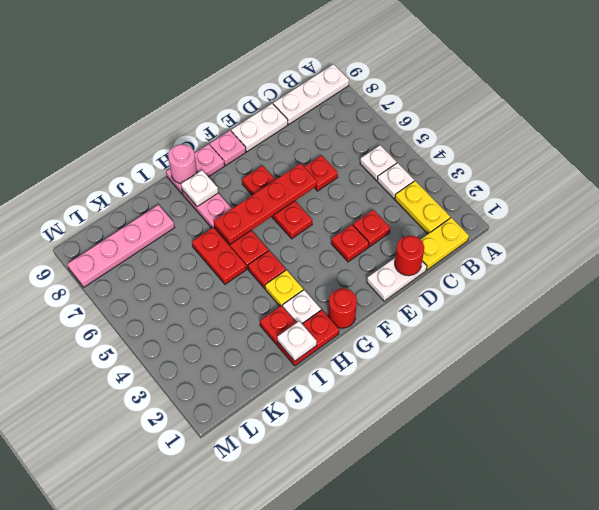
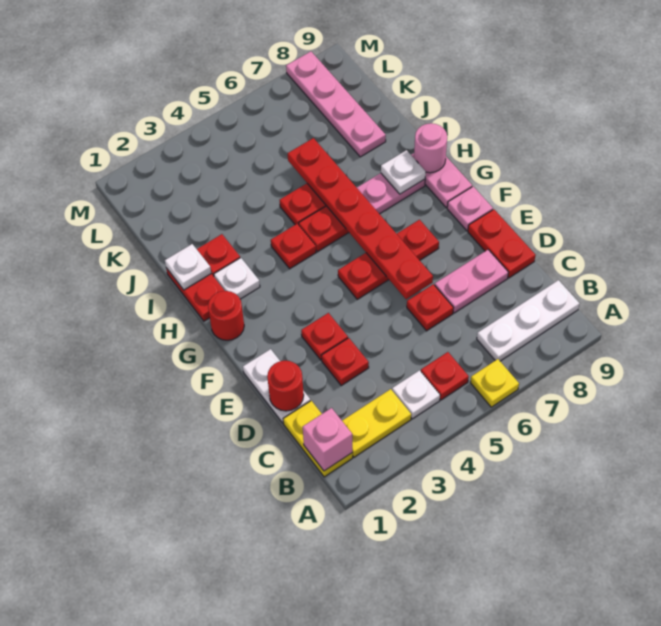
white 1x3 plate [273,64,349,124] -> white 1x3 plate turned to [477,280,580,361]
none -> pink 1x1 brick [303,408,352,471]
white 1x1 plate [360,145,397,181] -> red 1x1 plate [421,352,469,400]
none -> pink 1x2 plate [435,250,508,313]
white 1x2 plate [231,103,288,152] -> red 1x2 plate [468,209,536,278]
red 1x4 plate [214,164,317,244] -> red 1x6 plate [288,138,433,299]
yellow 1x1 plate [265,270,303,307] -> yellow 1x1 plate moved to [470,359,519,407]

